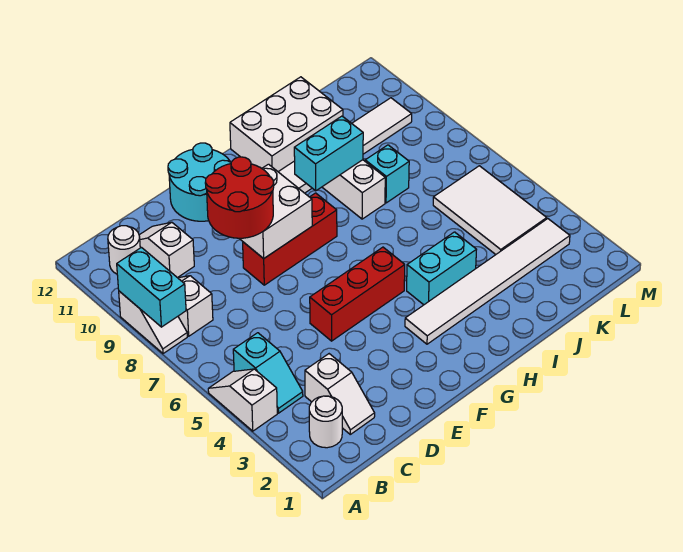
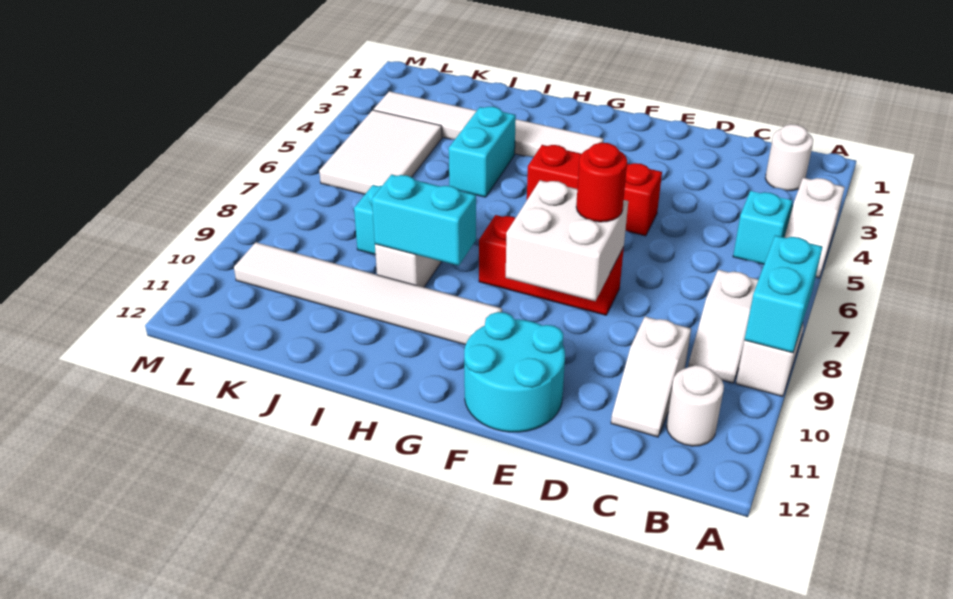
white 1x2 slope [305,354,375,434] -> none
red 2x2 round brick [205,157,274,238] -> red 1x1 round brick [576,143,627,222]
cyan 1x2 brick [407,232,477,305] -> cyan 1x2 brick turned to [449,107,516,197]
white 2x3 brick [230,77,343,172] -> none

